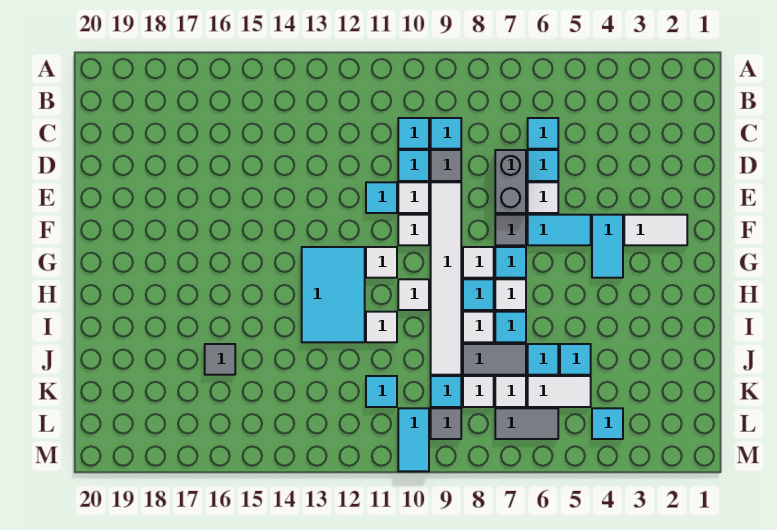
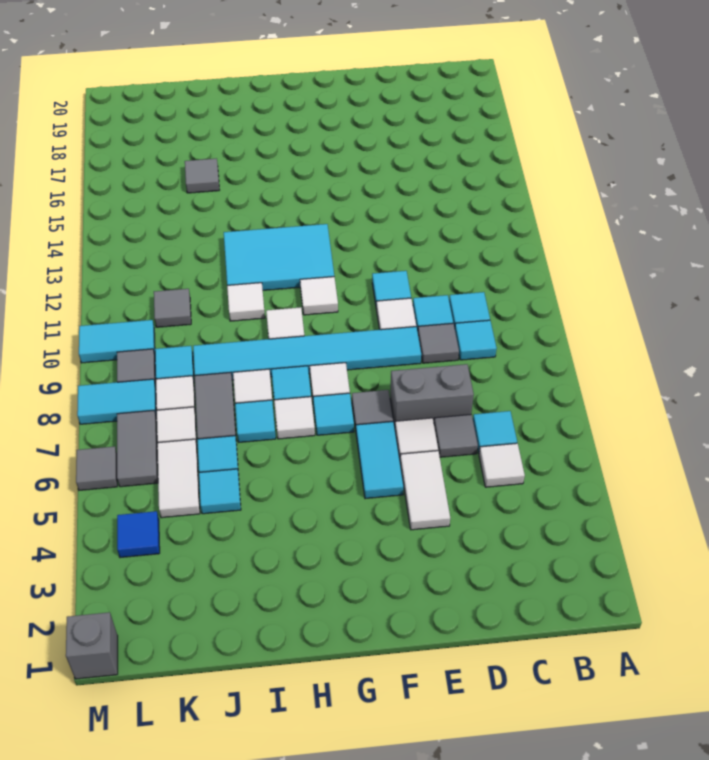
cyan 1x1 tile [528,150,558,181] -> grey 1x1 tile [434,414,478,457]
white 1x6 tile [431,182,461,375] -> cyan 1x6 tile [193,327,421,380]
white 1x2 tile [624,215,687,245] -> white 1x2 tile moved to [400,451,450,530]
cyan 1x2 tile [592,215,623,278] -> cyan 1x2 tile moved to [77,379,156,424]
white 1x1 tile [398,215,429,245] -> white 1x1 tile moved to [479,443,525,487]
cyan 1x1 tile [366,376,397,407] -> grey 1x1 tile [154,289,191,327]
cyan 1x1 tile [592,408,623,439] -> blue 1x1 tile [117,511,160,558]
none -> grey 1x1 brick [66,612,118,679]
none -> grey 1x1 tile [76,446,117,490]

